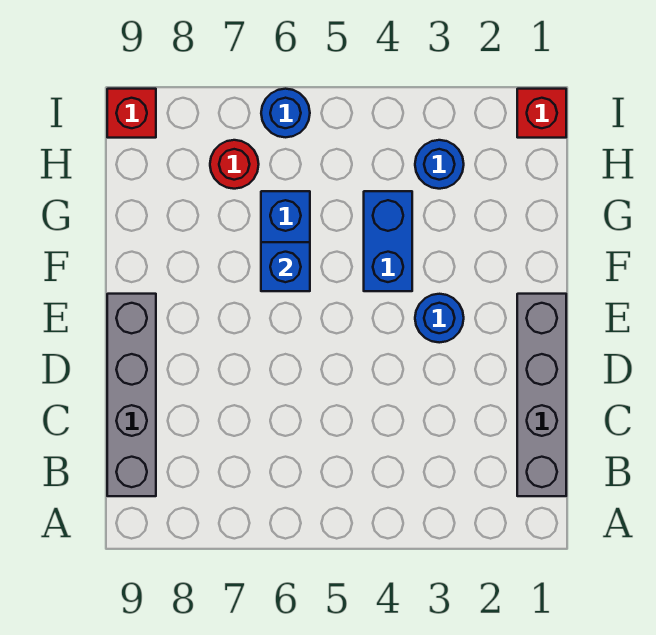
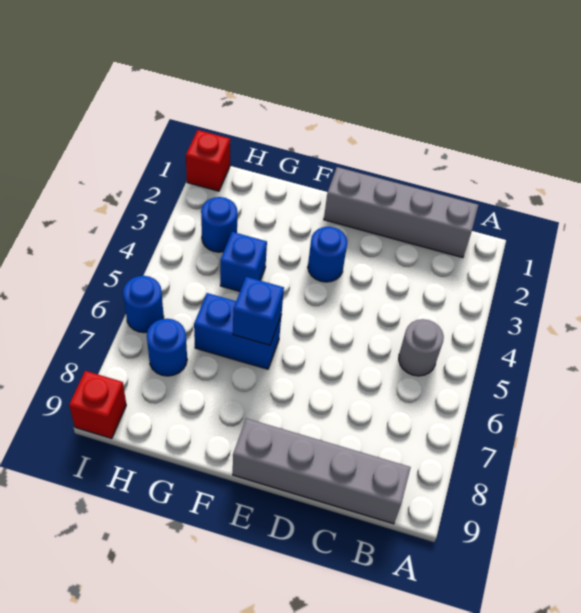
none -> grey 1x1 round brick [399,319,444,376]
blue 1x2 brick [364,191,412,291] -> blue 1x1 brick [220,232,267,291]
red 1x1 round brick [210,140,259,189] -> blue 1x1 round brick [147,319,187,376]

